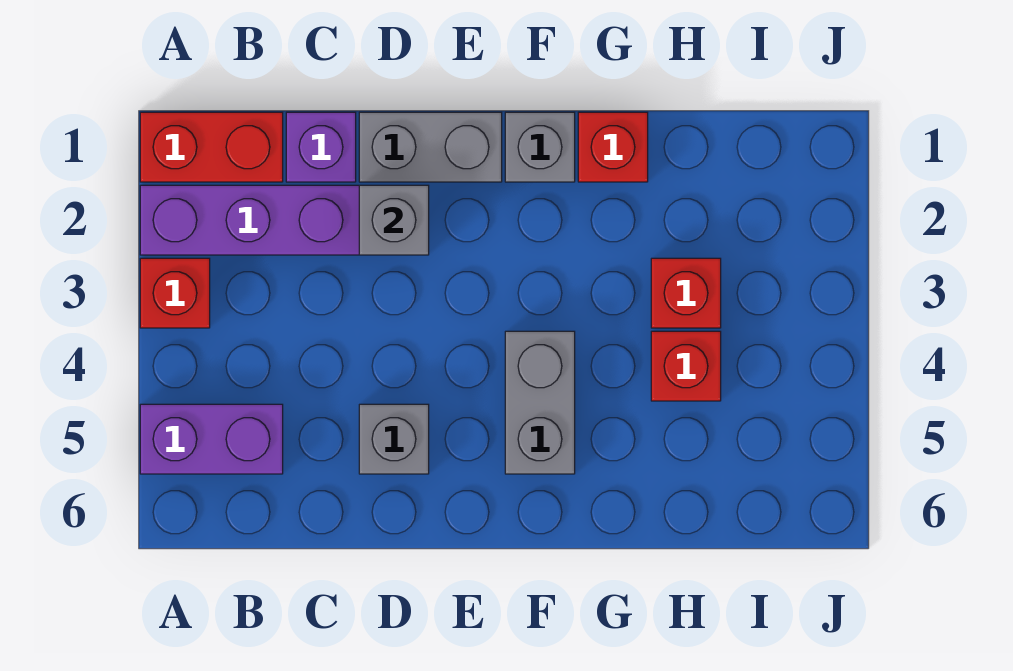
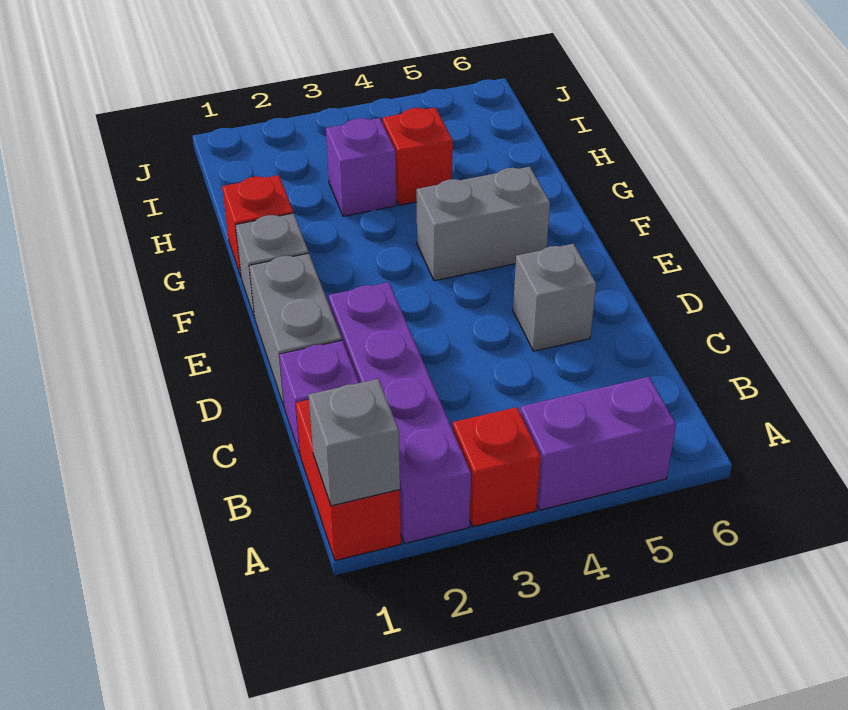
purple 1x2 brick [140,404,283,474] -> purple 1x2 brick turned to [520,377,676,510]
grey 1x1 brick [359,185,429,255] -> grey 1x1 brick moved to [309,379,400,506]
red 1x1 brick [651,258,721,328] -> purple 1x1 brick [326,118,396,216]

